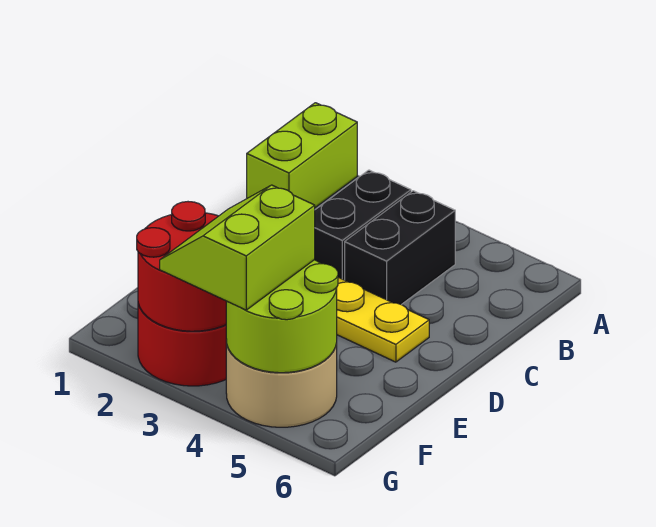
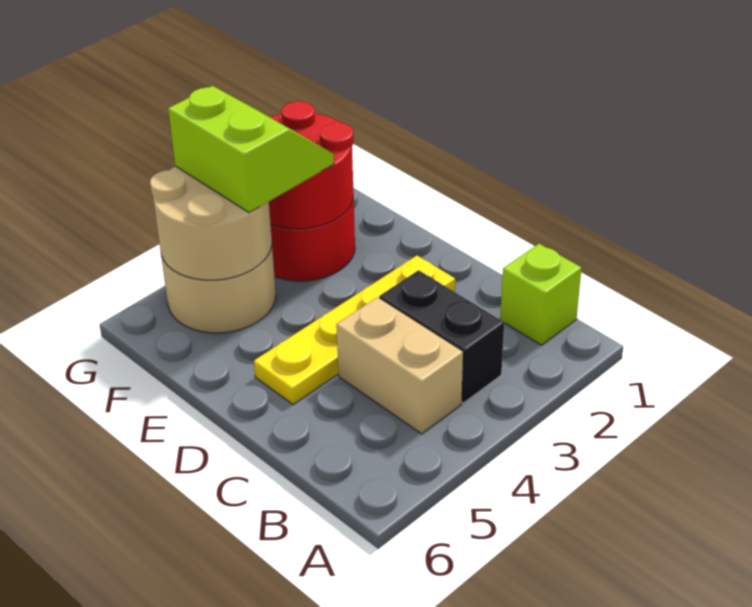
lime 1x2 brick [247,103,357,208] -> lime 1x1 brick [500,244,581,345]
black 1x2 brick [345,191,455,305] -> tan 1x2 brick [336,297,463,434]
lime 2x2 round brick [226,260,338,373] -> tan 2x2 round brick [150,167,272,280]

